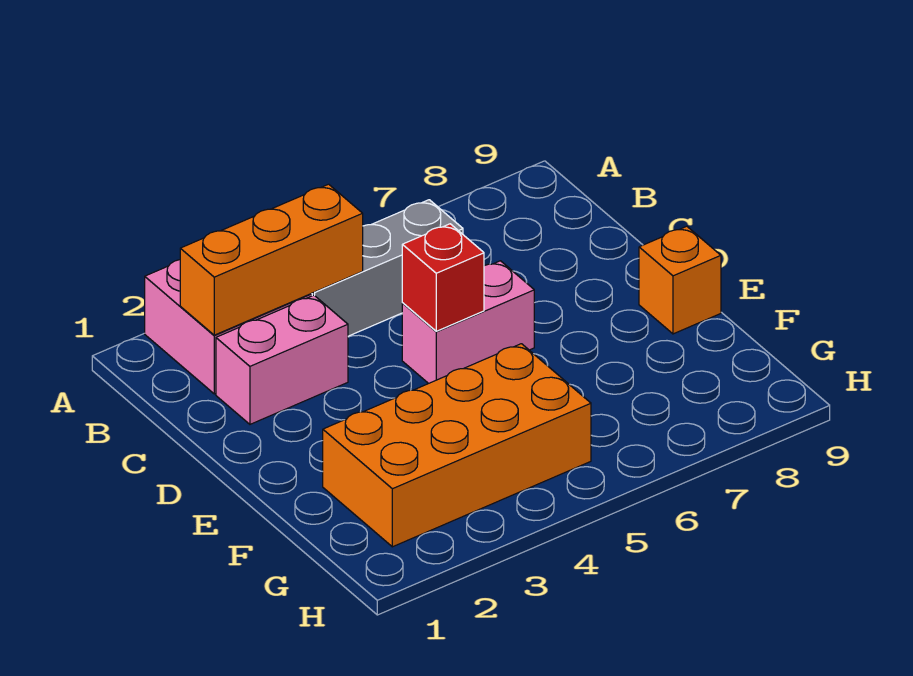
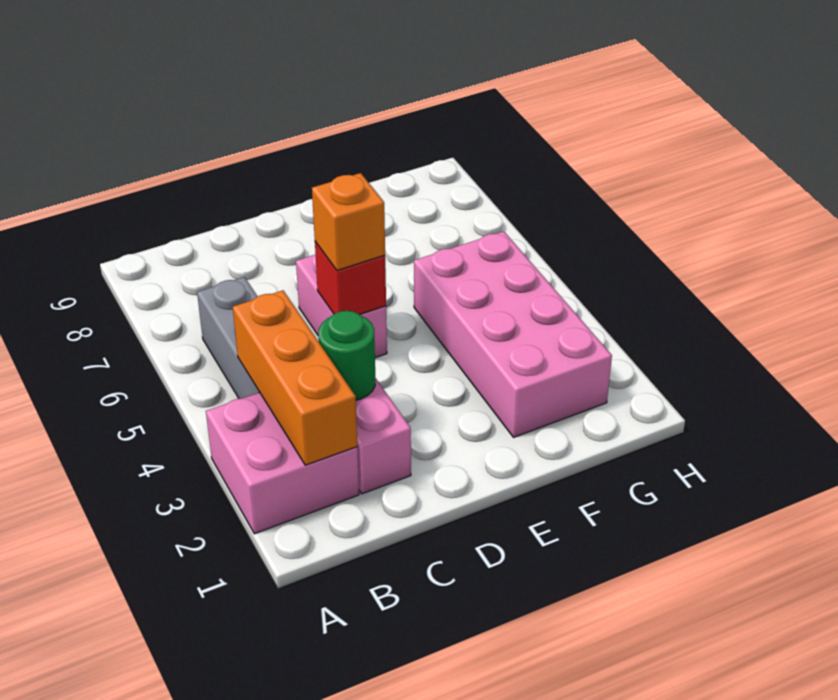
none -> green 1x1 round brick [318,311,375,400]
orange 1x1 brick [639,226,721,334] -> orange 1x1 brick moved to [312,173,385,270]
orange 2x4 brick [323,344,591,547] -> pink 2x4 brick [414,231,612,437]

